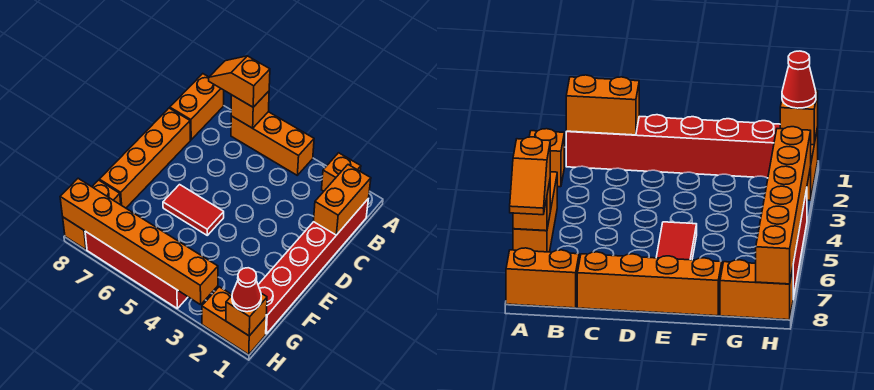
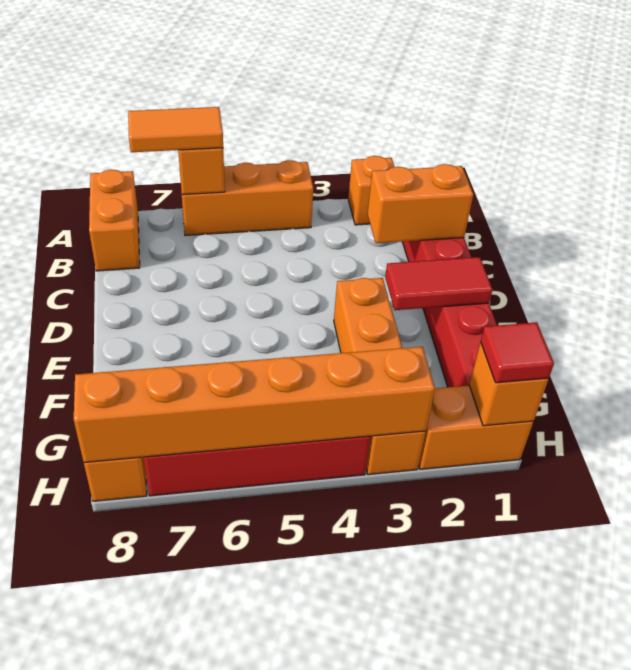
orange 1x2 slope [209,56,270,107] -> orange 1x2 tile [128,107,223,152]
orange 1x2 brick [314,165,371,235] -> orange 1x2 brick turned to [367,164,473,243]
orange 1x4 brick [99,108,191,208] -> orange 1x4 brick moved to [334,278,426,475]
red 1x2 tile [163,185,224,235] -> red 1x2 tile moved to [385,257,493,310]
red 1x1 cone [232,268,261,312] -> red 1x1 tile [481,322,554,383]

